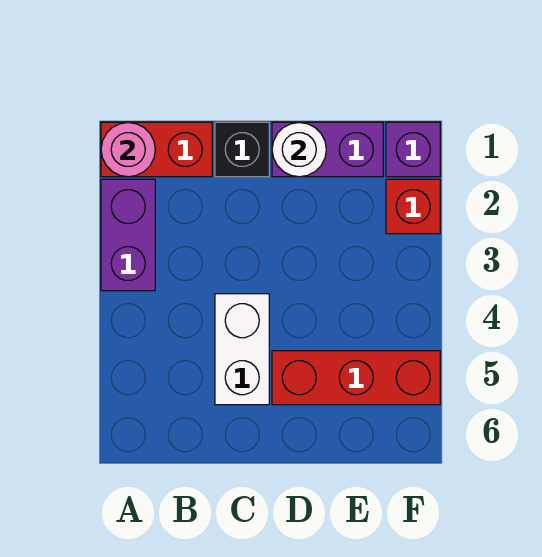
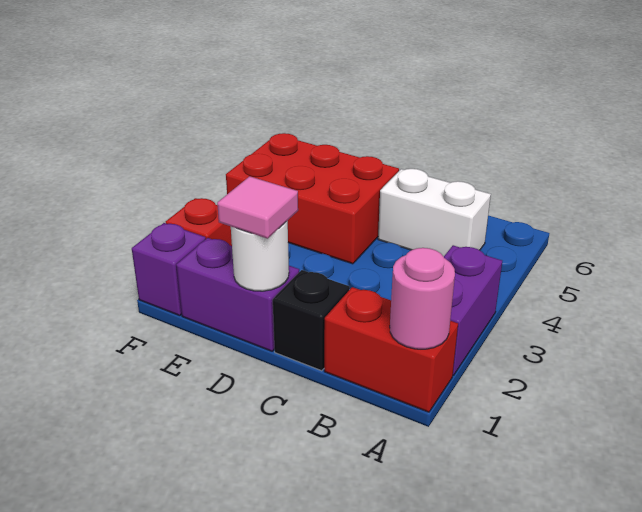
white 1x2 brick [215,294,269,405] -> white 1x2 brick turned to [378,169,491,257]
none -> pink 1x1 tile [217,176,298,239]
red 1x3 brick [272,351,440,405] -> red 2x3 brick [226,133,399,264]

